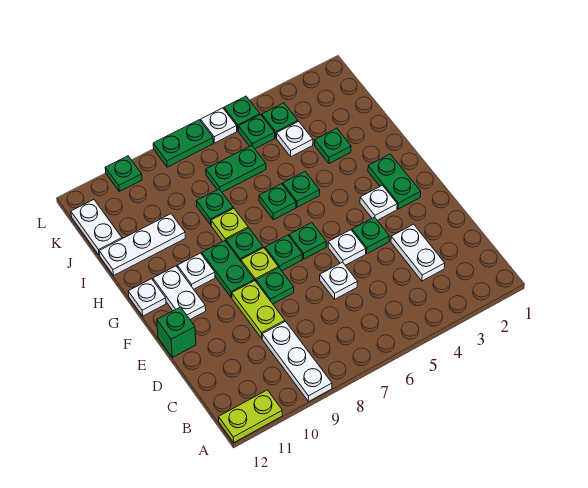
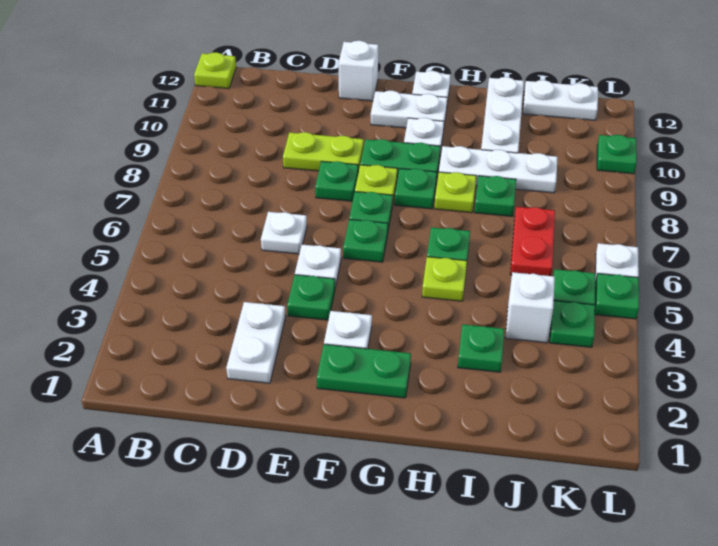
white 1x3 plate [262,322,332,402] -> white 1x3 plate moved to [439,146,558,193]
lime 1x2 plate [219,390,282,442] -> lime 1x1 plate [194,52,236,89]
white 1x2 plate [391,224,445,281] -> white 1x2 plate turned to [226,302,286,383]
green 1x1 brick [157,307,196,357] -> white 1x1 brick [338,41,378,101]
green 1x1 plate [283,172,320,207] -> lime 1x1 plate [422,257,467,301]
white 1x1 plate [277,122,313,157] -> white 1x1 brick [505,272,555,343]
green 1x2 plate [206,146,266,192] -> red 1x2 plate [510,207,555,276]
green 1x2 plate [153,120,213,167] -> none

